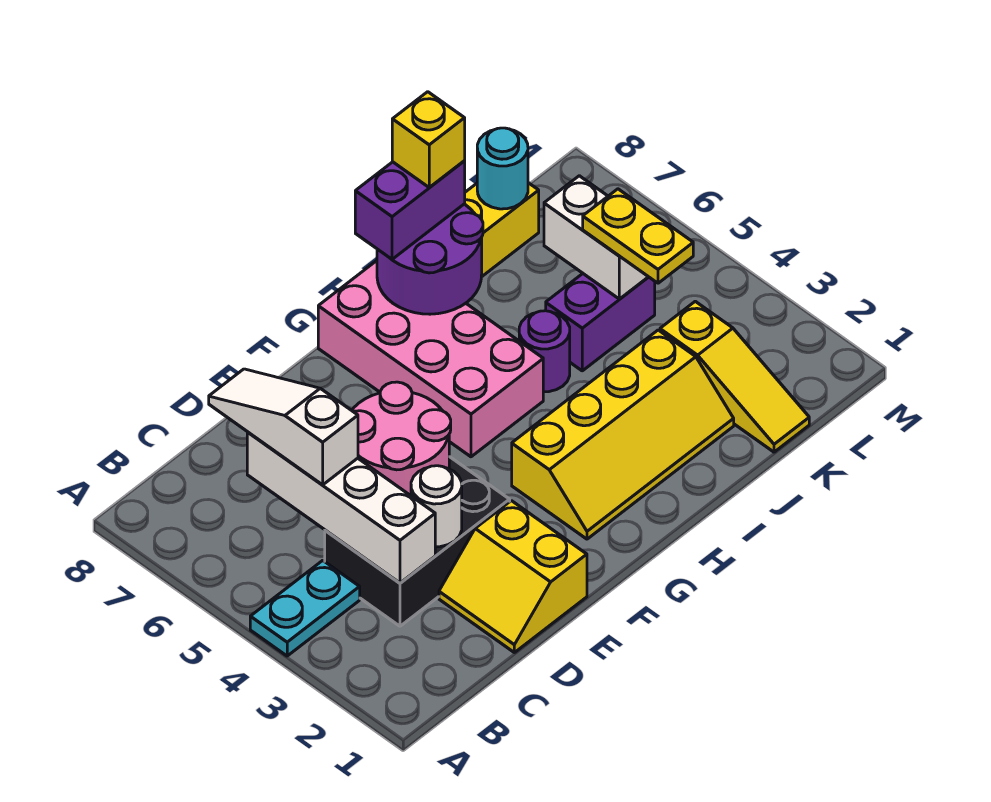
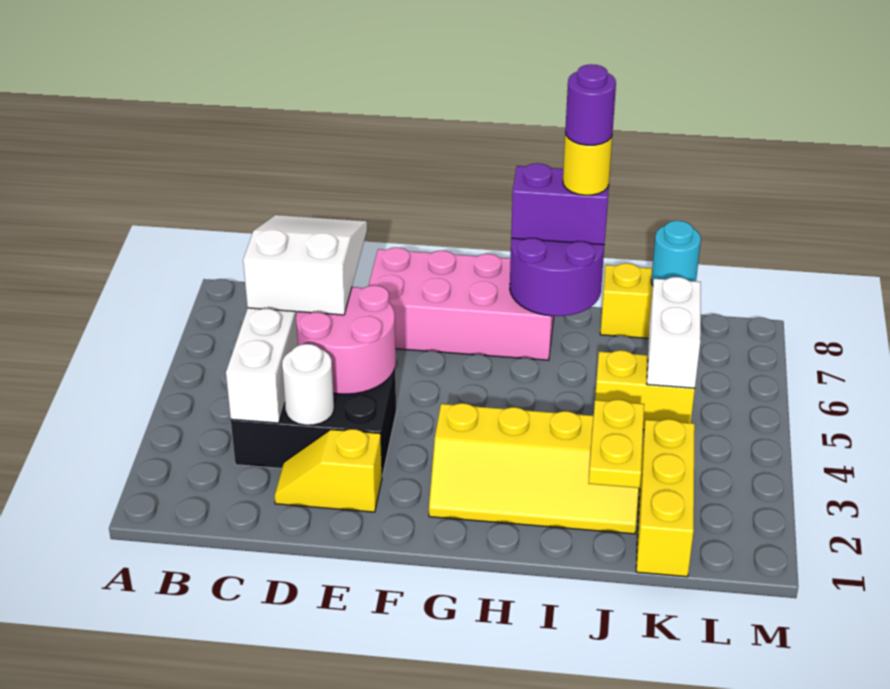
cyan 1x2 plate [250,560,360,656] -> none
white 1x3 slope [209,369,358,485] -> white 2x3 slope [243,215,367,315]
yellow 2x2 slope [439,501,587,652] -> yellow 1x2 slope [275,429,382,512]
pink 2x4 brick [318,261,543,457] -> pink 2x4 brick turned to [369,247,554,360]
purple 1x1 round brick [519,311,570,392] -> purple 1x1 round brick moved to [565,64,616,145]
yellow 1x1 brick [392,92,465,188] -> yellow 1x1 round brick [563,133,612,195]
purple 1x2 brick [546,274,655,371] -> yellow 1x2 brick [595,350,695,430]
yellow 1x3 slope [660,301,809,452] -> yellow 1x3 brick [636,419,695,577]
yellow 1x2 plate [583,189,693,283] -> yellow 1x2 plate moved to [588,400,644,488]

